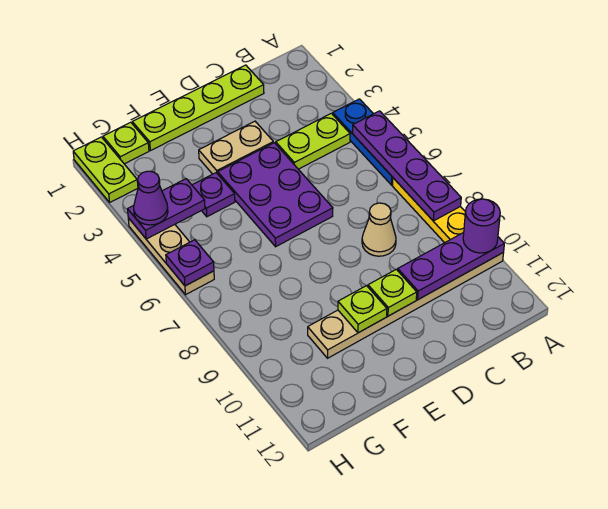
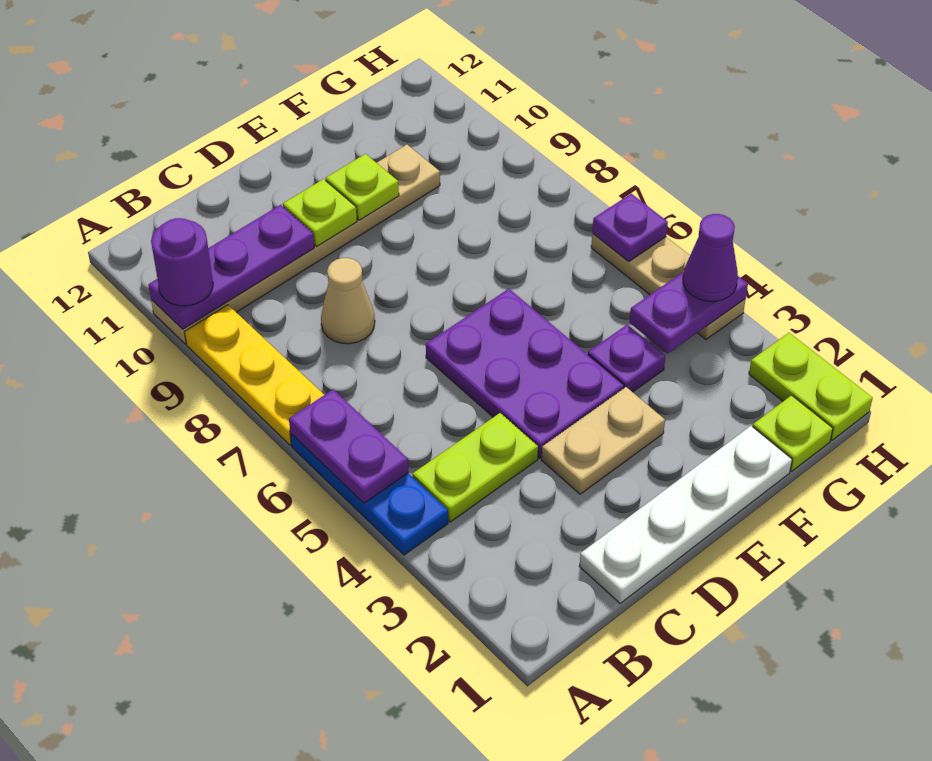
purple 1x4 plate [352,111,461,221] -> purple 1x2 plate [289,390,408,503]
lime 1x4 plate [132,65,264,151] -> white 1x4 plate [579,426,792,603]

